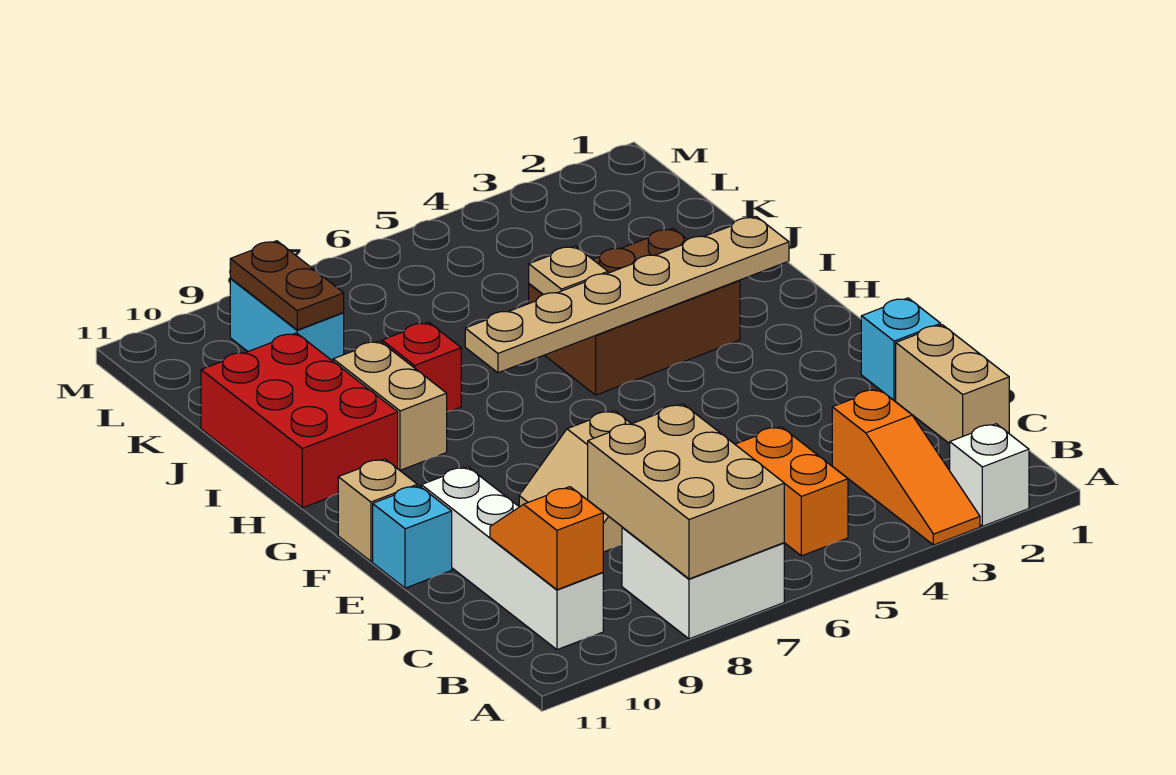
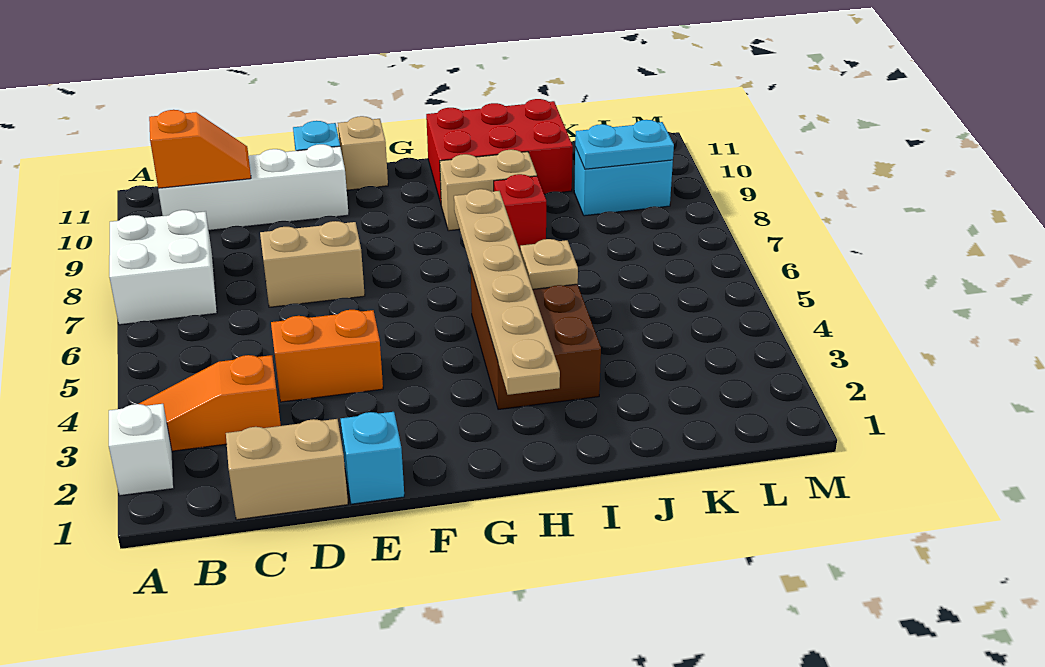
tan 2x3 brick [588,404,784,579] -> none
orange 1x2 brick [735,427,848,556] -> orange 1x2 brick moved to [271,310,383,402]
brown 1x2 plate [230,241,344,330] -> cyan 1x2 plate [575,120,674,169]

